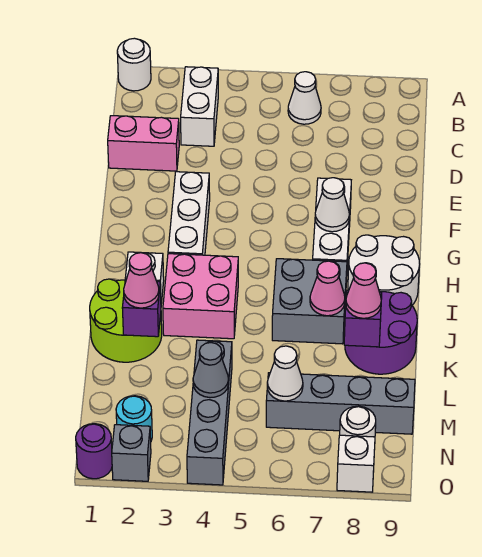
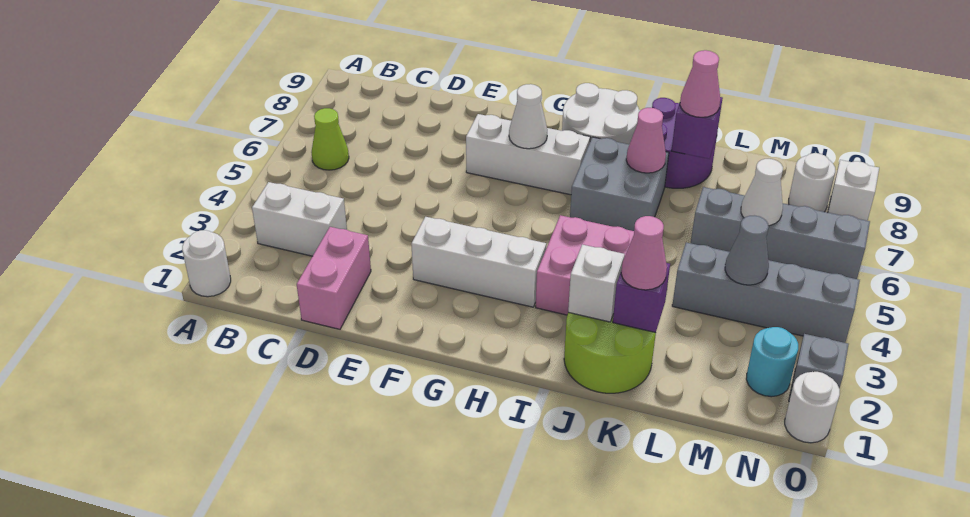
white 1x1 cone [288,72,321,124] -> lime 1x1 cone [311,108,349,170]
grey 1x4 brick [266,373,415,434] -> grey 1x4 brick turned to [691,187,870,279]
purple 1x1 round brick [76,424,112,479] -> white 1x1 round brick [785,372,840,443]

